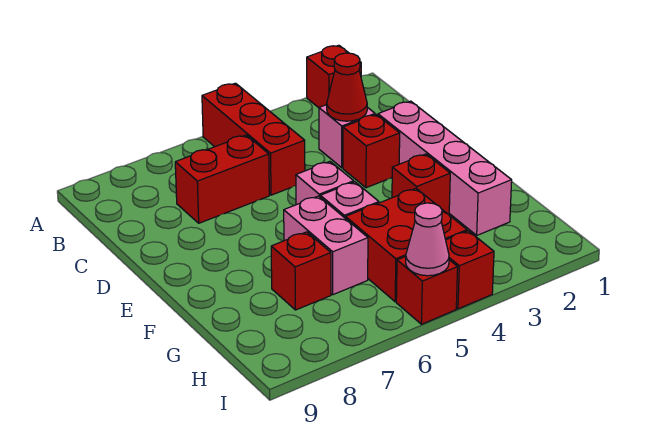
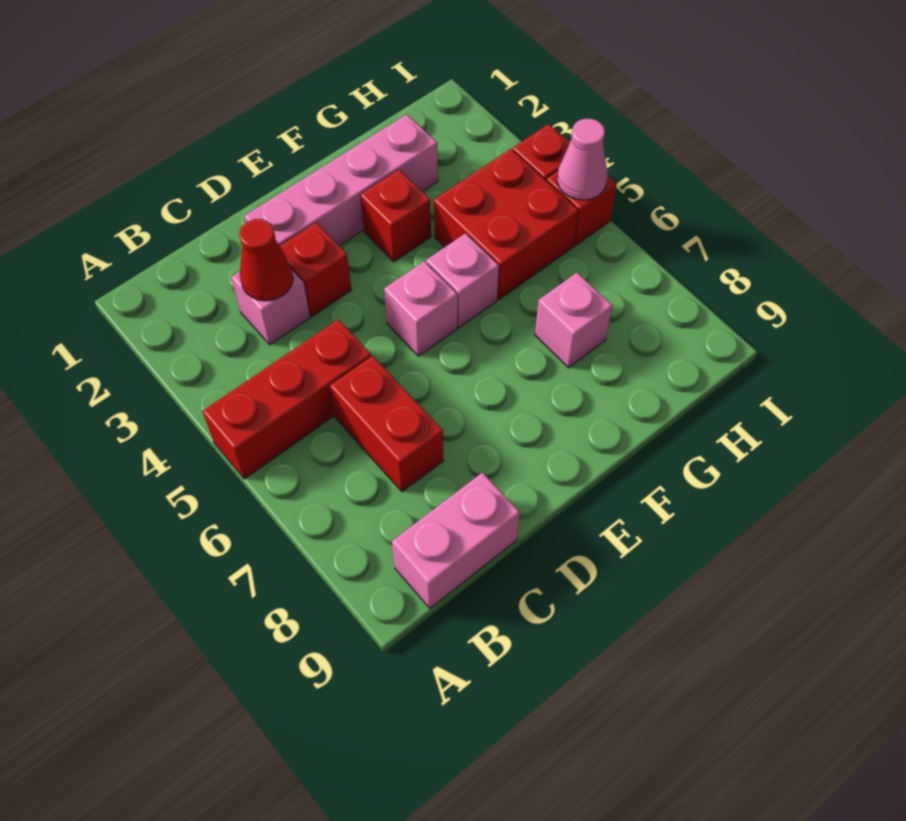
red 1x1 brick [307,45,361,108] -> none
pink 1x2 brick [284,196,368,295] -> pink 1x2 brick moved to [392,473,520,608]
red 1x1 brick [271,232,331,310] -> pink 1x1 brick [535,273,612,368]

